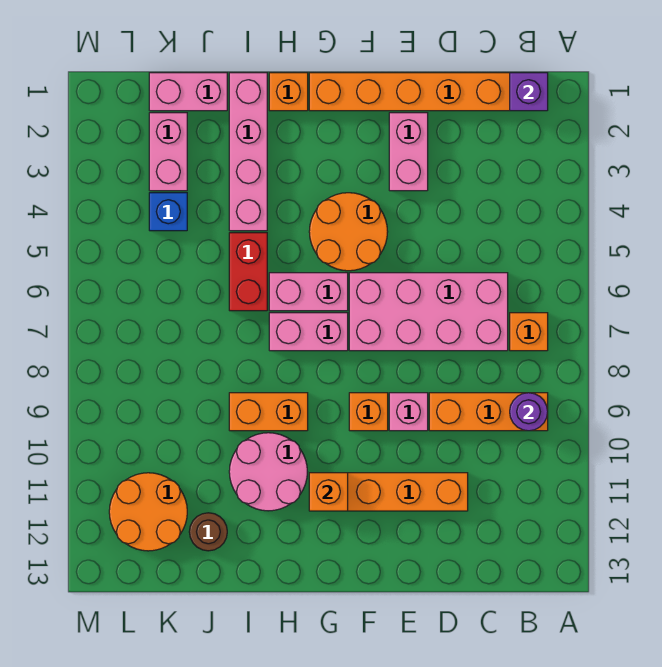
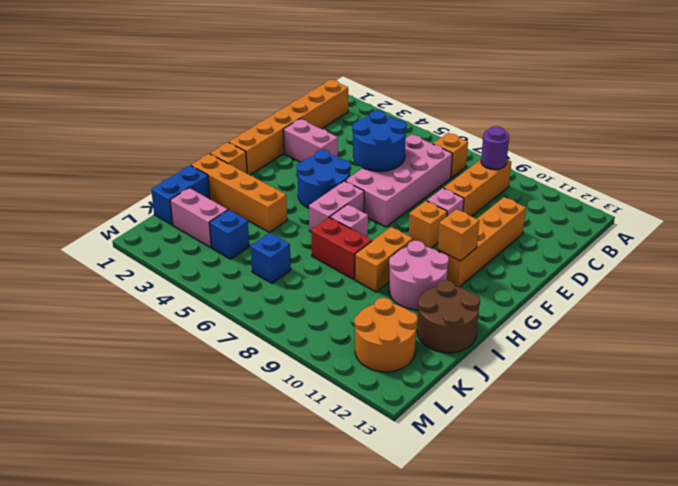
purple 1x1 brick [510,73,548,111] -> none
none -> blue 2x2 round brick [352,110,407,171]
orange 2x2 round brick [309,193,388,271] -> blue 2x2 round brick [297,150,351,208]
pink 1x2 brick [269,313,348,351] -> pink 1x1 brick [330,204,368,237]
pink 1x4 brick [229,73,267,231] -> orange 1x4 brick [191,154,287,233]
red 1x2 brick [229,233,267,311] -> red 1x2 brick moved to [311,217,372,279]
pink 1x2 brick [149,73,227,111] -> blue 1x2 brick [151,165,210,225]
brown 1x1 round brick [189,513,227,551] -> brown 2x2 round brick [417,280,480,353]
none -> blue 1x1 brick [251,233,291,283]

